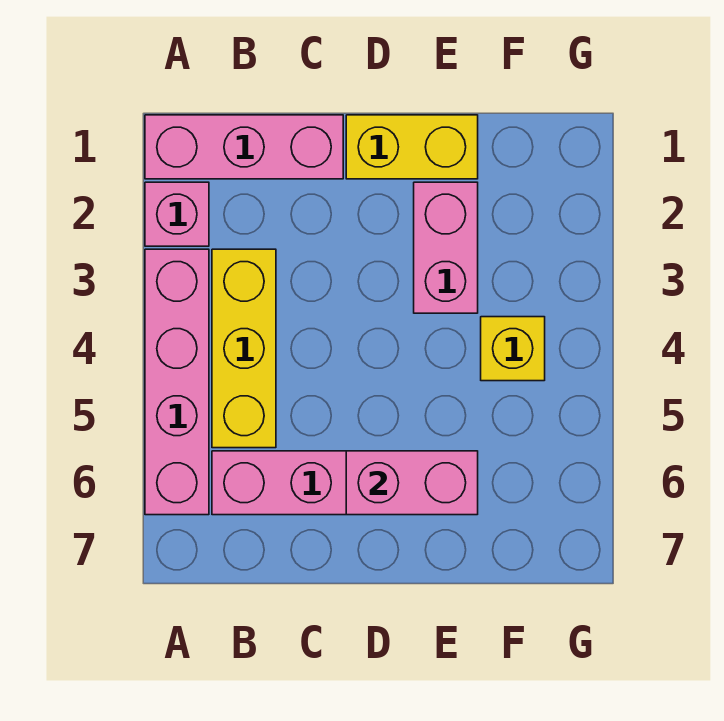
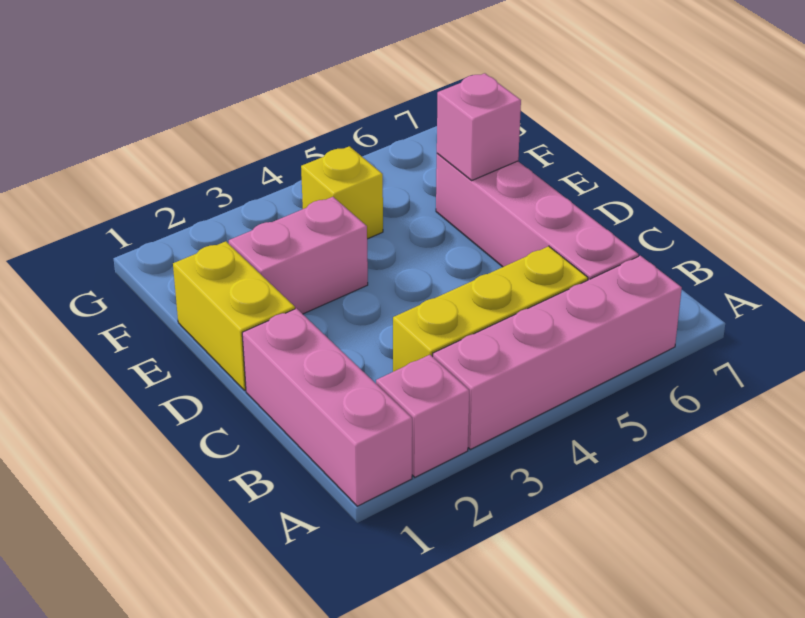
pink 1x2 brick [346,451,478,515] -> pink 1x1 brick [437,73,521,180]

